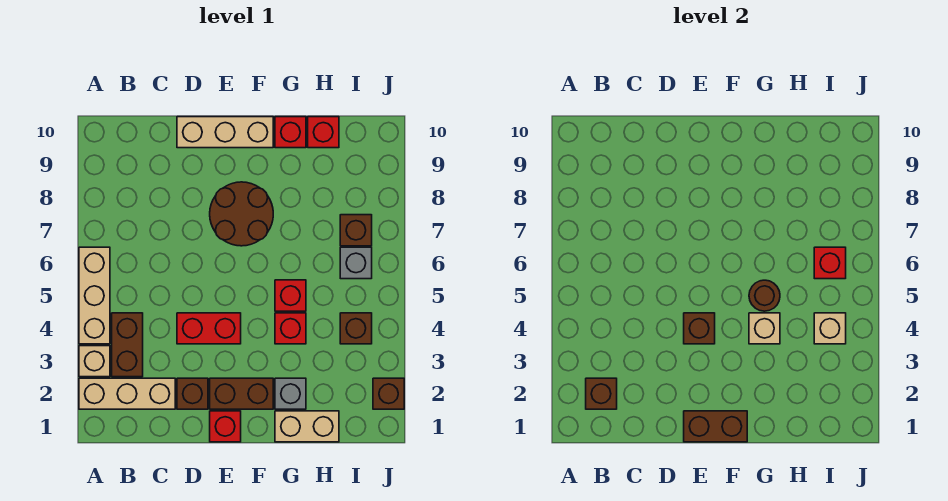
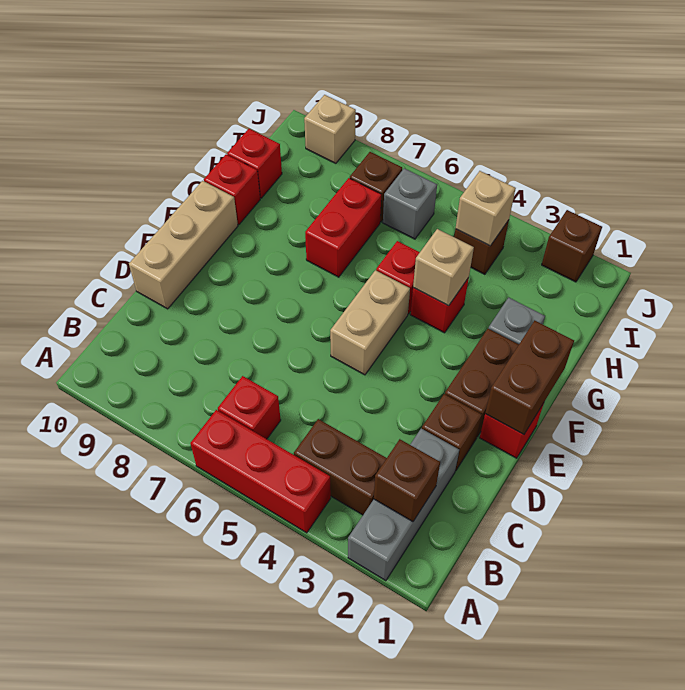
tan 1x3 brick [79,378,175,409] -> grey 1x3 brick [348,428,459,581]
tan 1x1 brick [79,346,110,377] -> tan 1x1 brick moved to [304,95,356,163]
tan 1x3 brick [79,247,110,344] -> red 1x3 brick [190,410,331,533]
red 1x2 brick [177,313,241,344] -> red 1x2 brick moved to [305,178,381,277]
brown 1x1 brick [684,313,715,344] -> none
brown 2x2 round brick [210,182,273,246] -> none
tan 1x2 brick [275,411,339,442] -> tan 1x2 brick moved to [330,270,410,375]
brown 1x1 round brick [749,280,780,311] -> none
red 1x1 brick [814,247,846,279] -> red 1x1 brick moved to [218,376,281,439]

